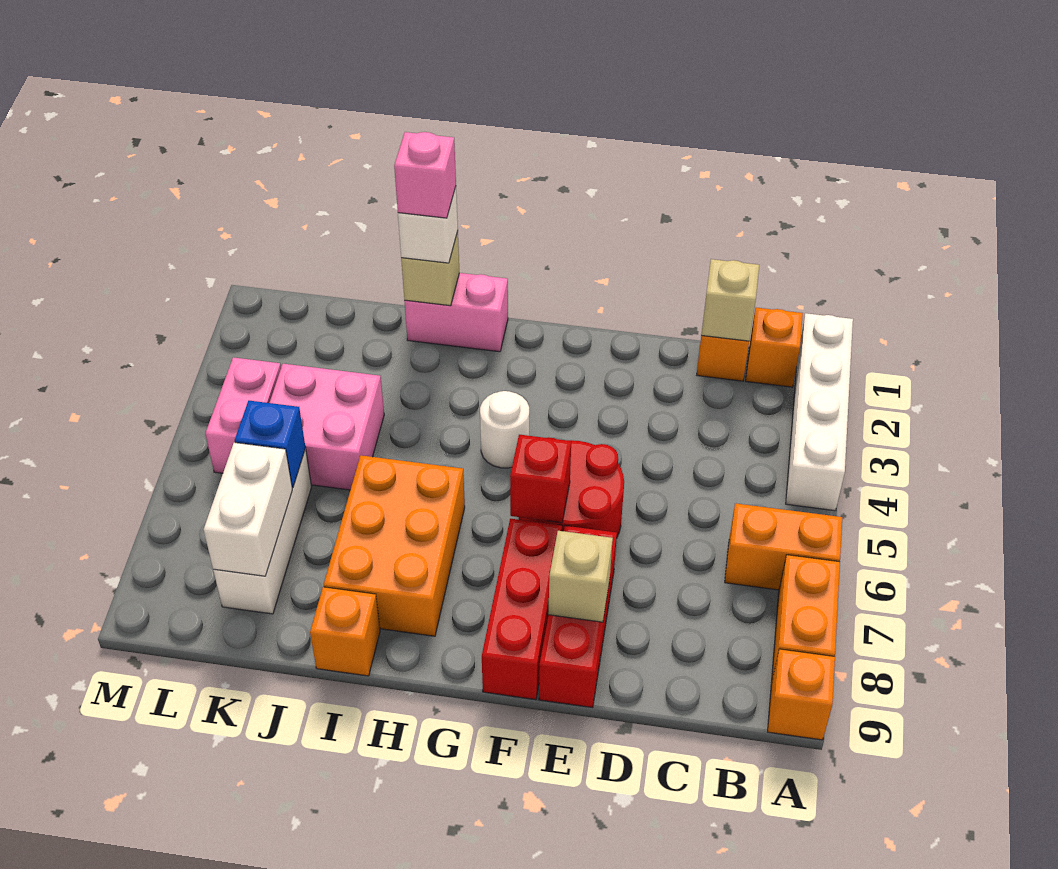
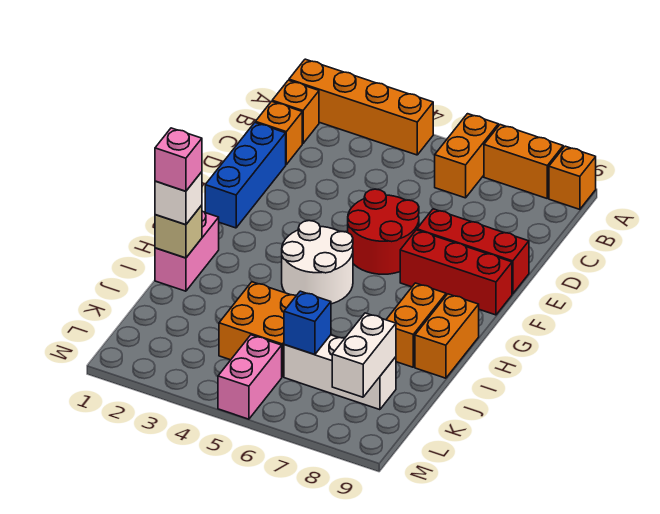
white 1x4 brick [786,313,853,511] -> orange 1x4 brick [289,59,433,155]
tan 1x1 brick [701,259,759,341] -> none
none -> blue 1x3 brick [205,123,286,228]
tan 1x1 brick [548,531,613,622] -> none
red 1x1 brick [510,435,571,523] -> none
white 1x1 round brick [480,391,529,468] -> white 2x2 round brick [282,221,353,304]
orange 2x3 brick [324,455,465,636] -> orange 1x2 brick [386,283,446,367]
orange 1x1 brick [310,587,380,676] -> orange 1x2 brick [415,294,479,378]
pink 2x2 brick [269,364,384,490] -> orange 2x2 brick [219,282,296,377]
white 1x2 brick [204,442,292,576] -> white 1x2 brick turned to [332,313,396,397]
pink 1x2 brick [205,357,281,473] -> pink 1x2 brick turned to [218,335,282,419]

